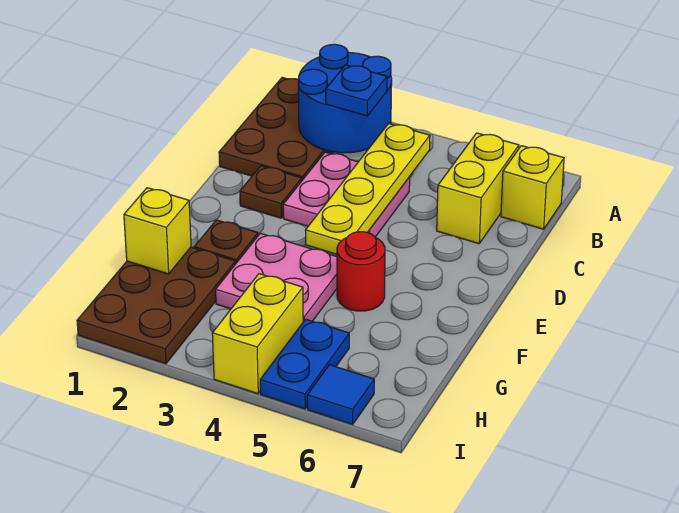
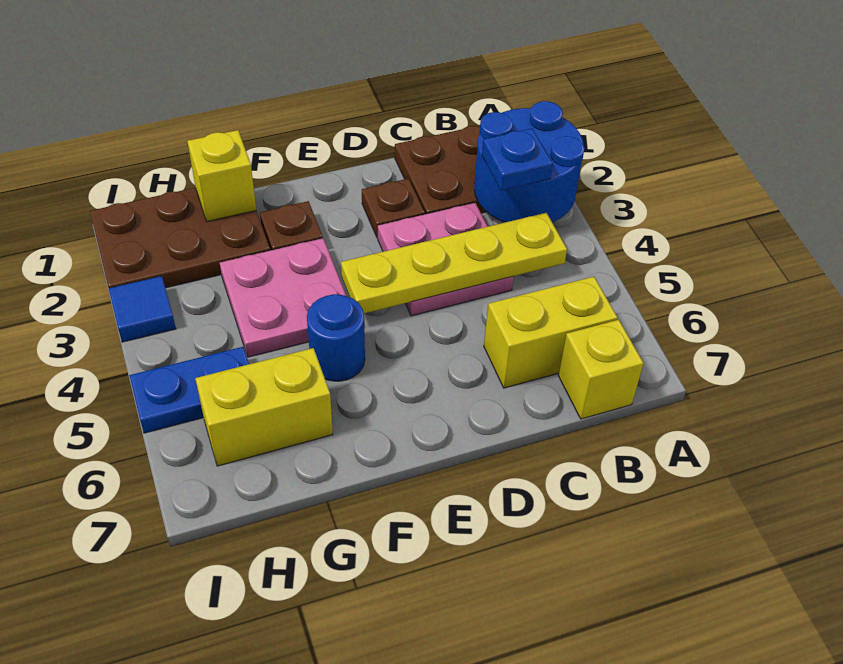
red 1x1 round brick [337,232,385,311] -> blue 1x1 round brick [307,294,365,381]
yellow 1x2 brick [212,274,303,394] -> yellow 1x2 brick moved to [195,348,333,466]
blue 1x1 tile [307,365,374,424] -> blue 1x1 tile moved to [109,276,176,342]

